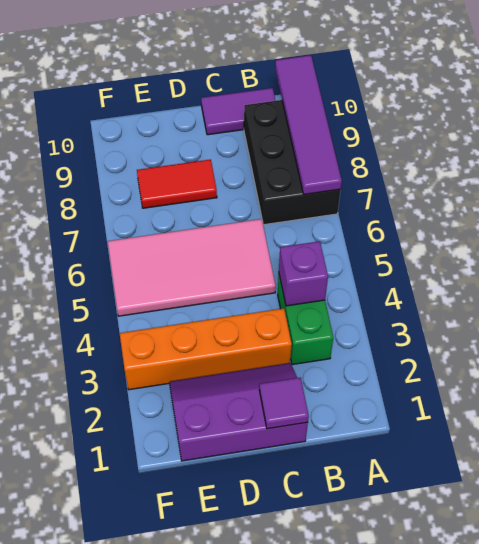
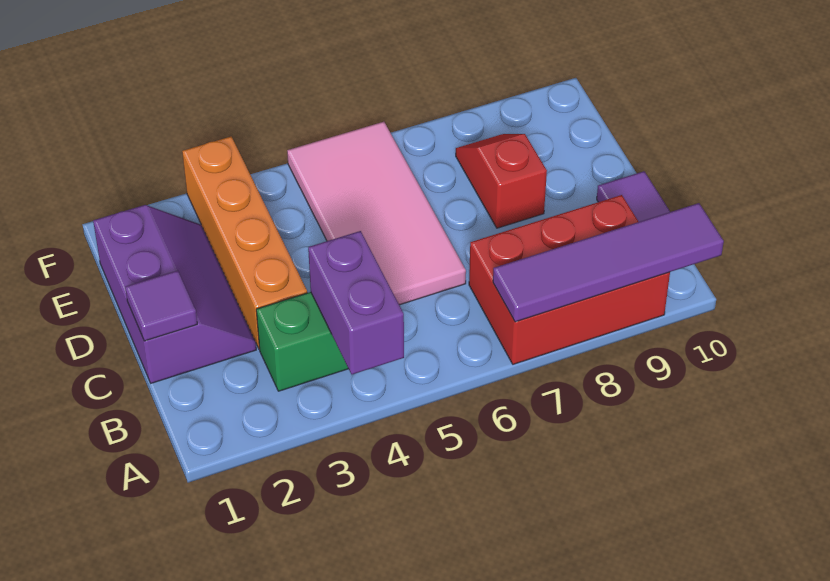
black 2x3 brick [244,100,341,225] -> red 2x3 brick [469,195,670,364]
purple 1x1 brick [279,241,328,306] -> purple 1x2 brick [308,231,404,374]
red 1x2 tile [137,159,217,208] -> red 1x2 slope [456,134,547,228]

